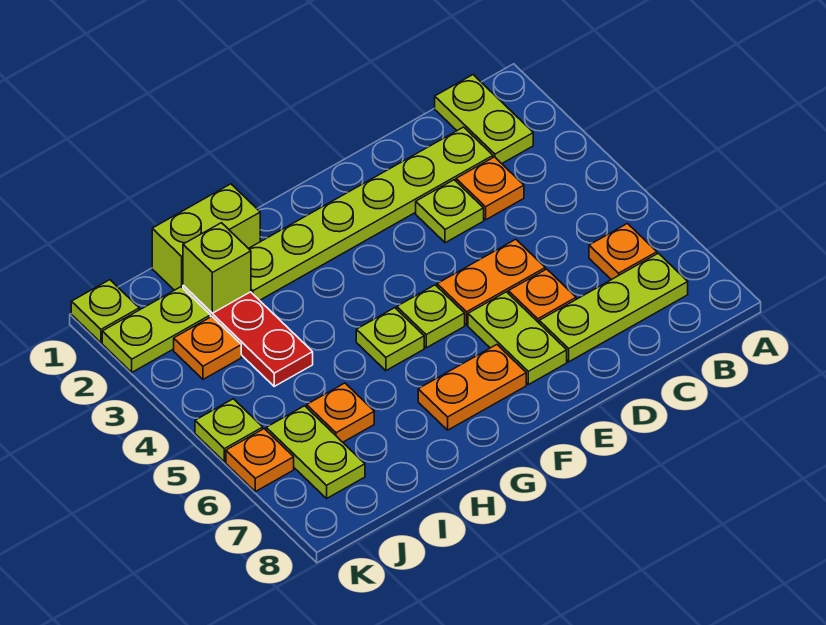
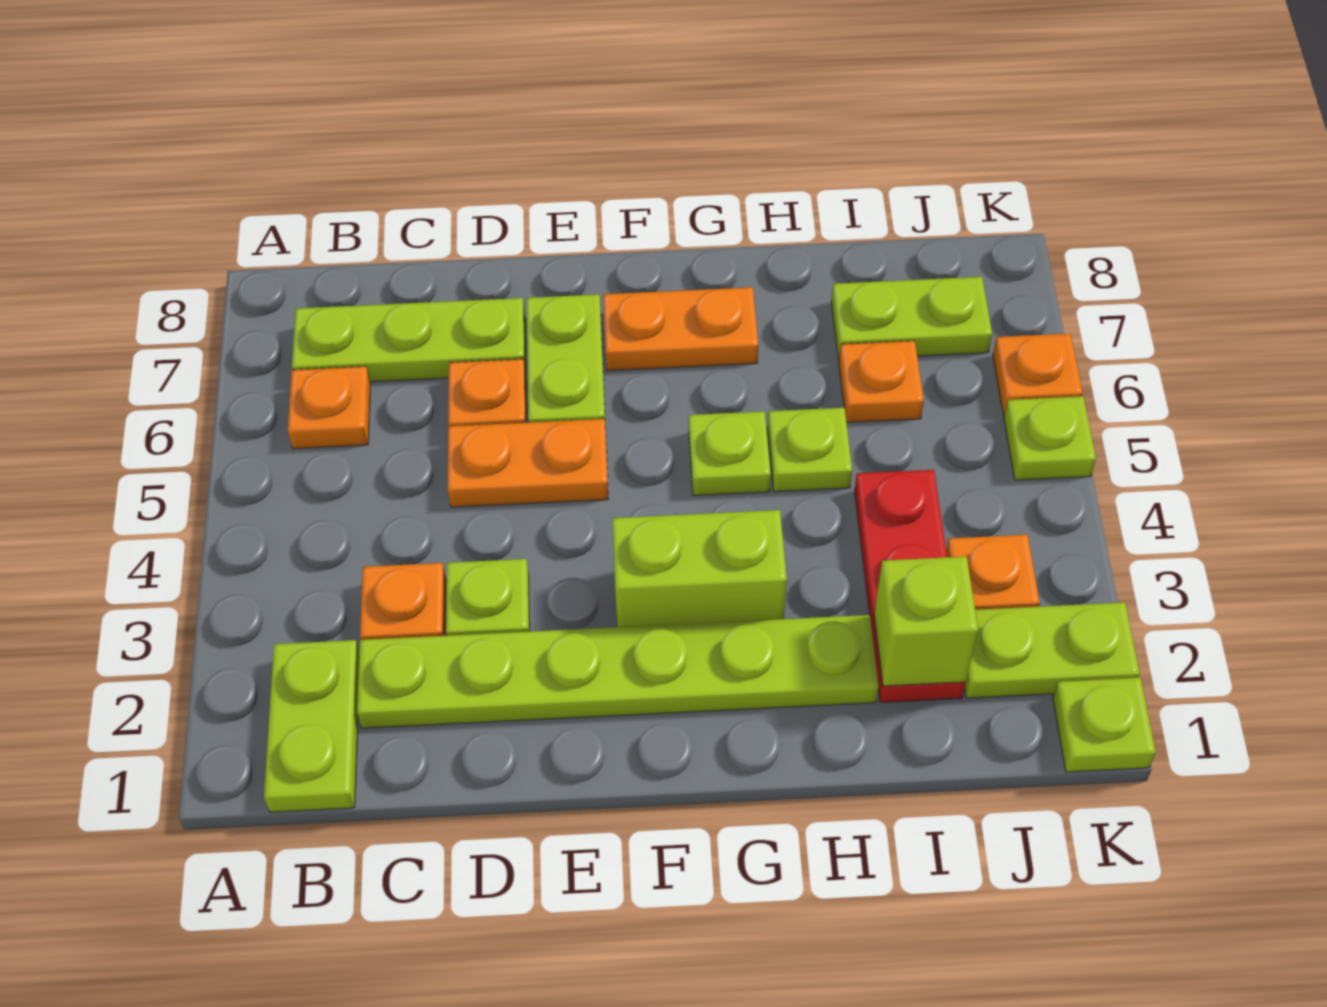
lime 1x1 plate [397,285,465,348] -> lime 1x1 plate moved to [768,408,852,492]
lime 1x2 brick [152,184,260,290] -> lime 1x2 brick moved to [612,510,787,627]
lime 1x2 plate [266,406,365,498] -> lime 1x2 plate turned to [831,277,992,359]

